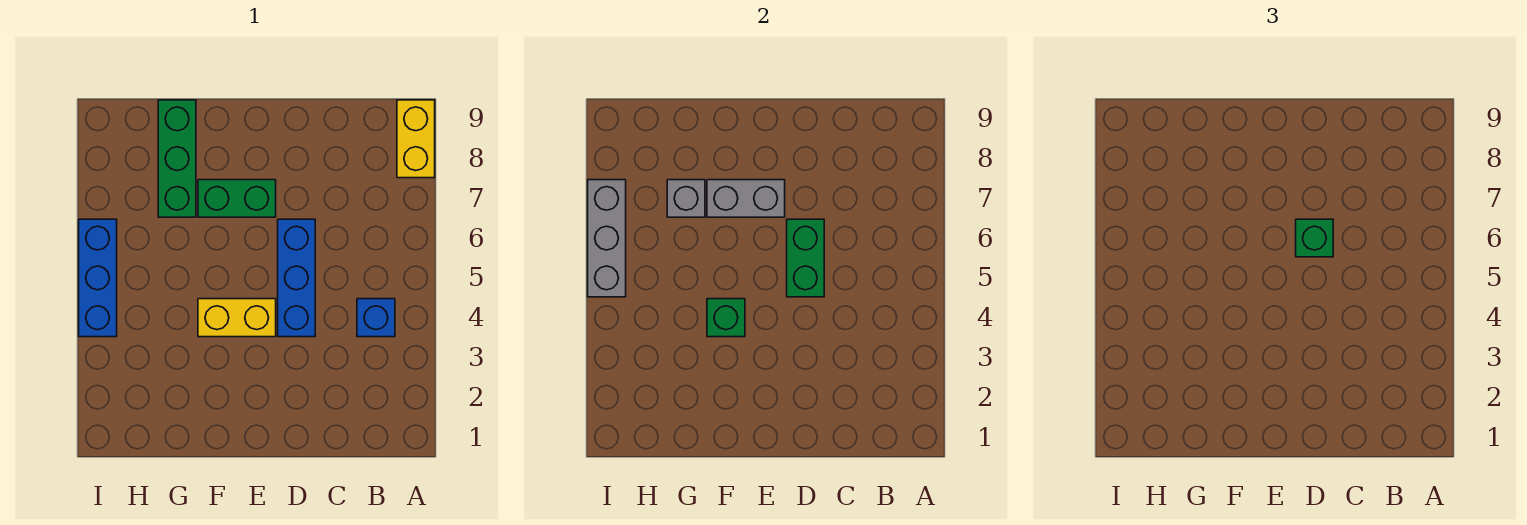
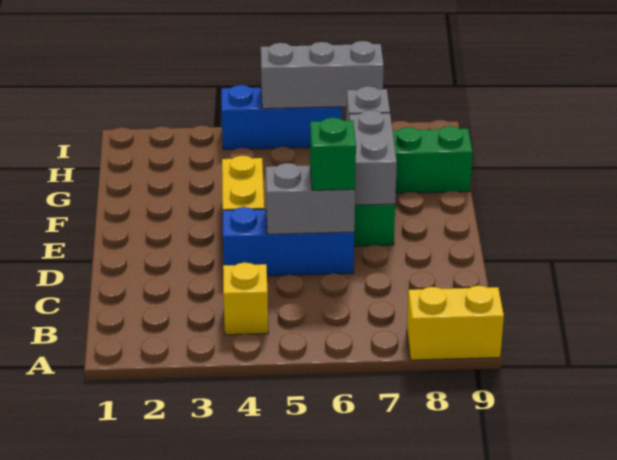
blue 1x1 brick [357,299,395,337] -> yellow 1x1 brick [223,262,268,335]
green 1x2 brick [787,219,824,297] -> grey 1x2 brick [266,163,355,234]
green 1x1 brick [707,299,745,337] -> none

